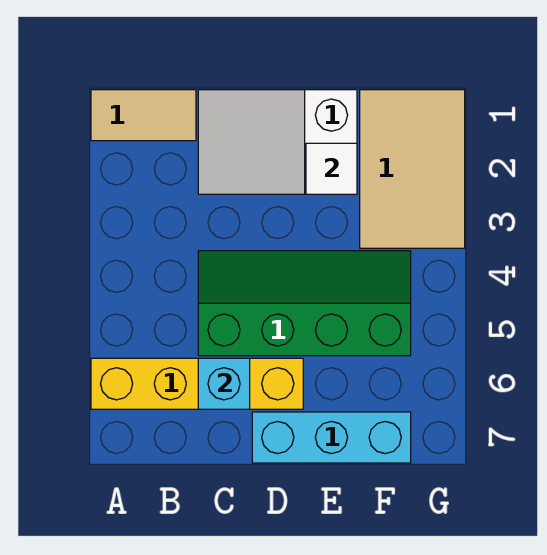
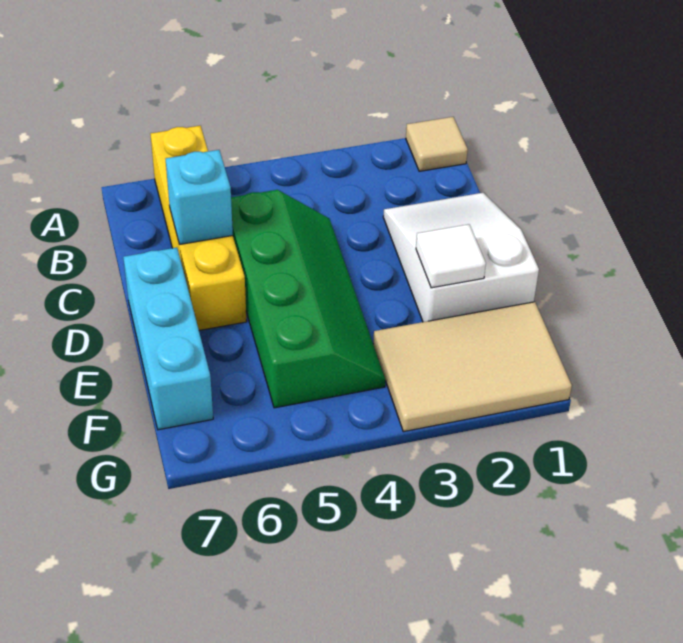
tan 1x2 tile [91,90,196,141] -> tan 1x1 tile [406,117,468,171]

